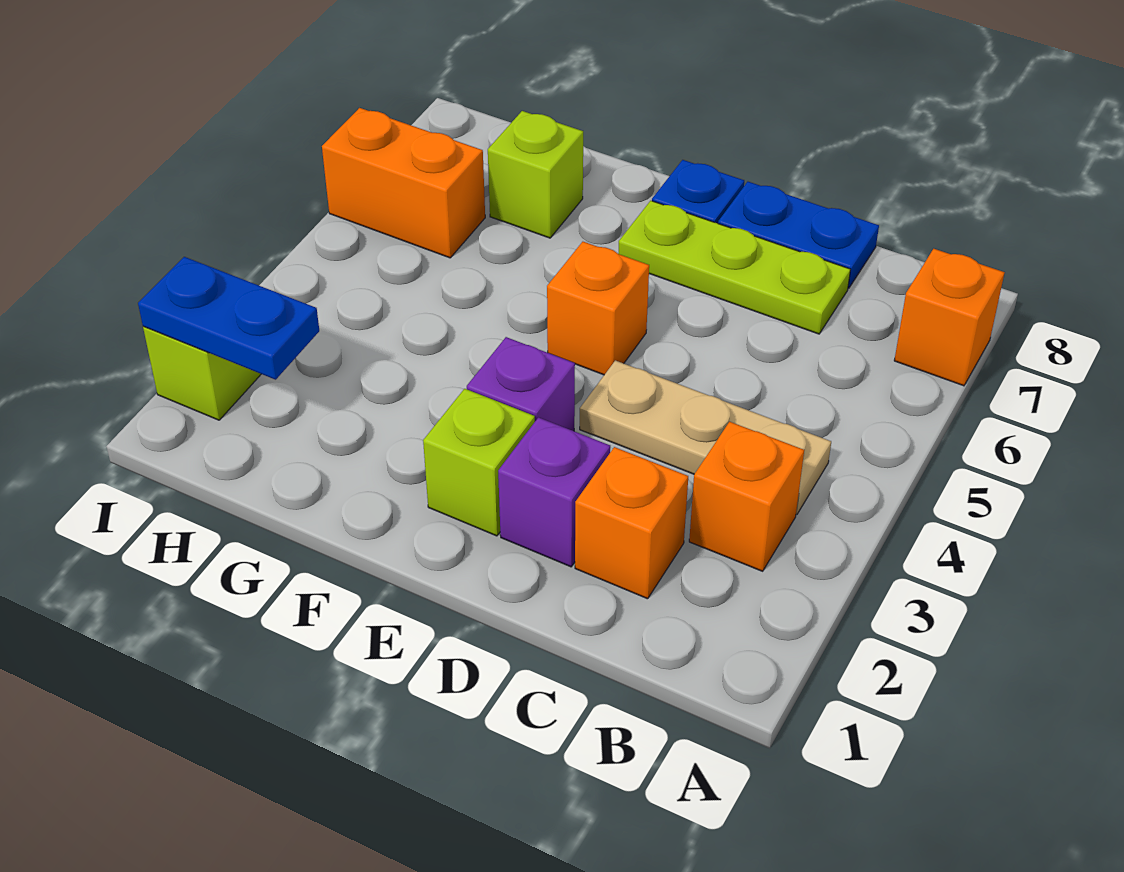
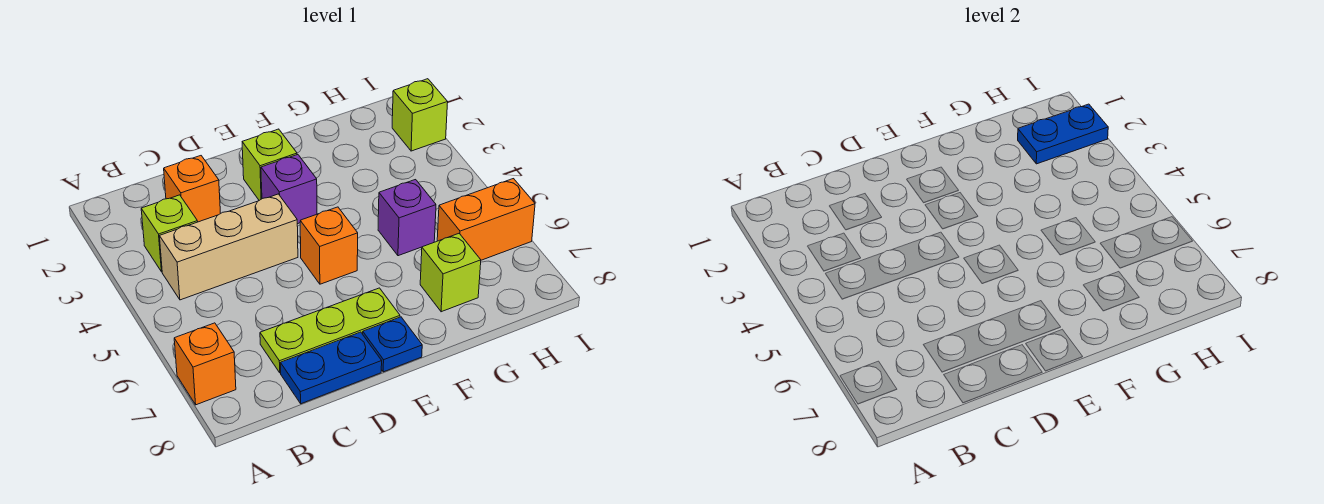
orange 1x1 brick [689,422,804,571] -> lime 1x1 brick [141,195,198,272]
tan 1x3 plate [580,360,831,514] -> tan 1x3 brick [160,194,298,300]
purple 1x1 brick [498,418,610,567] -> purple 1x1 brick moved to [378,180,436,256]

